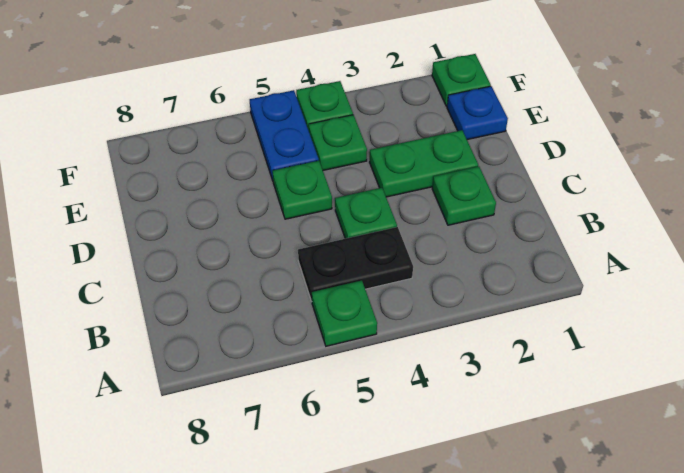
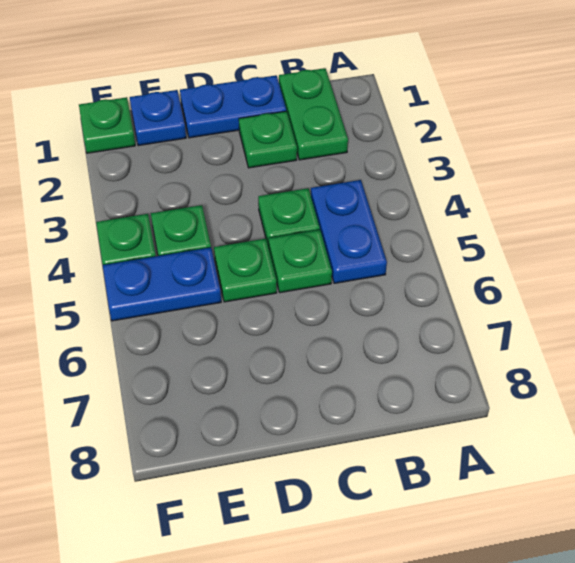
green 1x1 plate [312,280,377,346] -> green 1x1 plate moved to [269,230,332,293]
black 1x2 plate [298,227,413,301] -> blue 1x2 plate [311,180,387,283]
none -> blue 1x2 plate [180,75,286,138]
green 1x2 plate [370,130,478,197] -> green 1x2 plate moved to [279,68,348,160]

